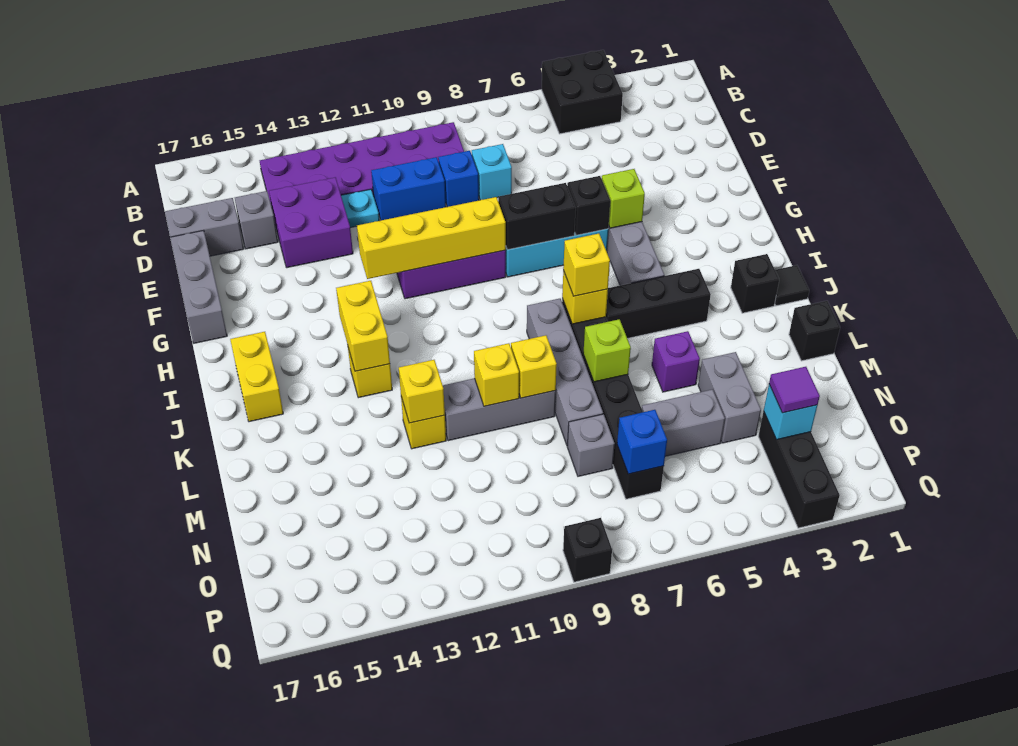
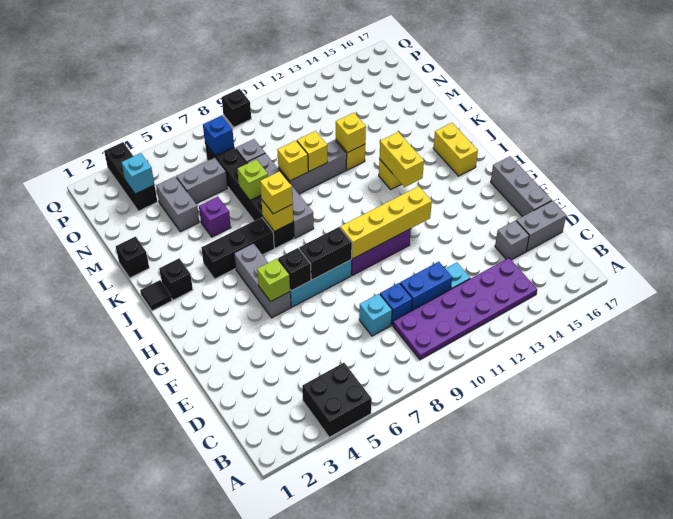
purple 2x2 brick [269,177,353,268] -> none
purple 1x1 tile [769,367,820,413] -> none

